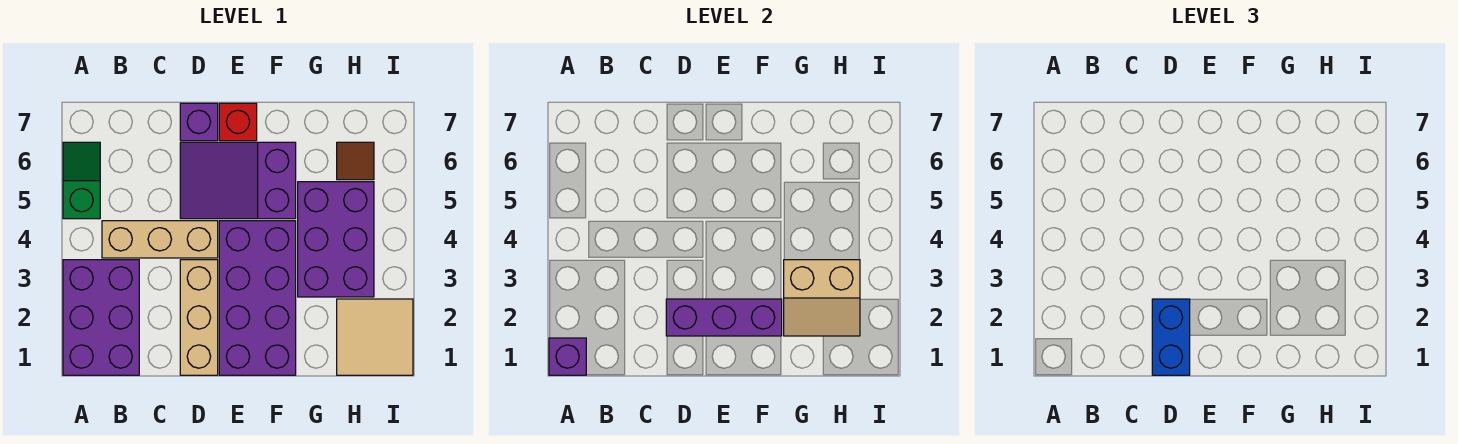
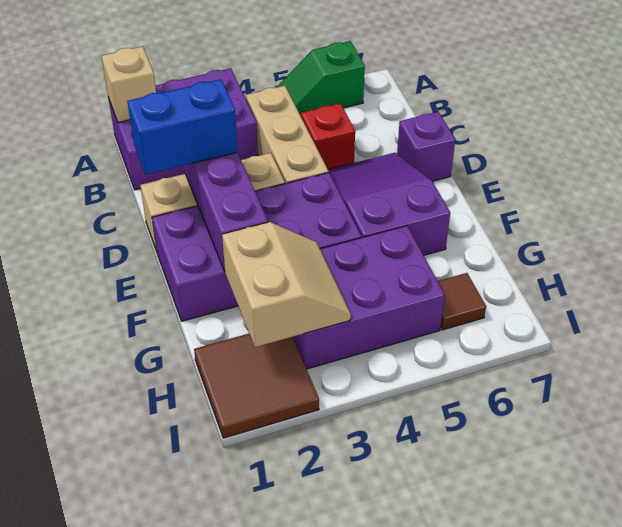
purple 1x1 brick [549,338,586,375] -> tan 1x1 brick [101,46,156,122]
green 1x2 slope [63,142,100,219] -> green 1x2 slope turned to [277,41,365,116]
red 1x1 brick [219,103,257,141] -> red 1x1 brick moved to [301,104,355,169]
tan 2x2 slope [784,260,860,336] -> tan 2x2 slope turned to [222,222,351,347]
tan 2x2 tile [337,299,413,375] -> brown 2x2 tile [194,334,319,438]

